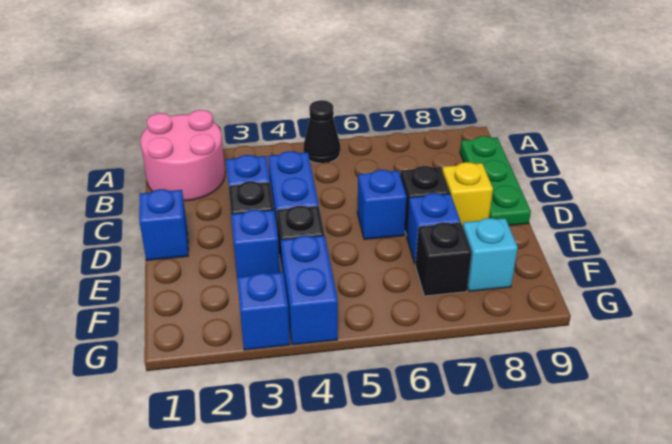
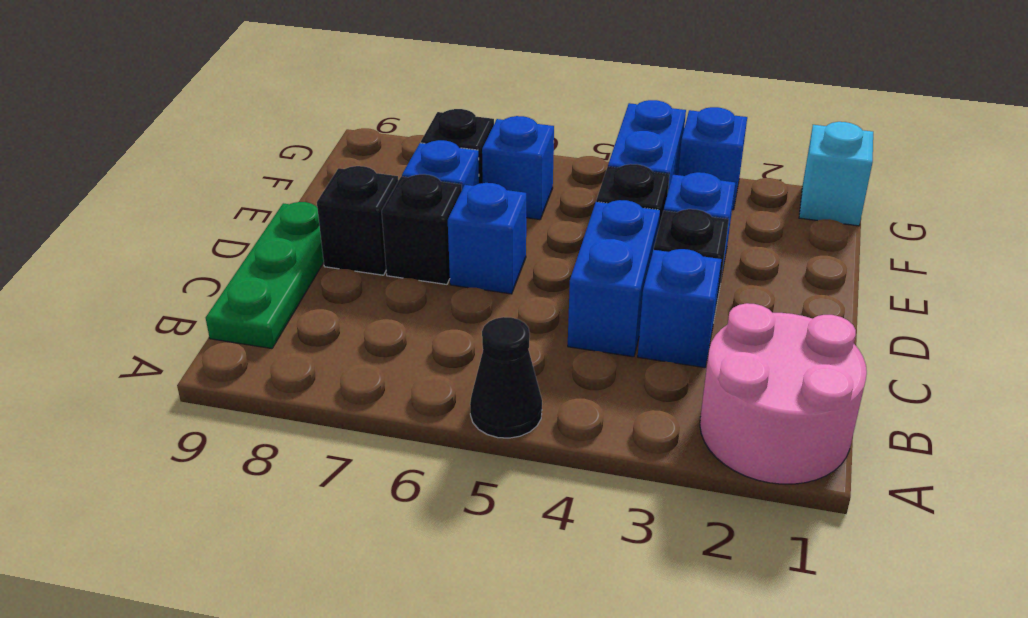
blue 1x1 brick [139,189,188,260] -> blue 1x1 brick moved to [482,116,554,220]
yellow 1x1 brick [442,162,493,226] -> black 1x1 brick [317,166,398,275]
cyan 1x1 brick [463,218,518,291] -> cyan 1x1 brick moved to [799,122,873,226]

